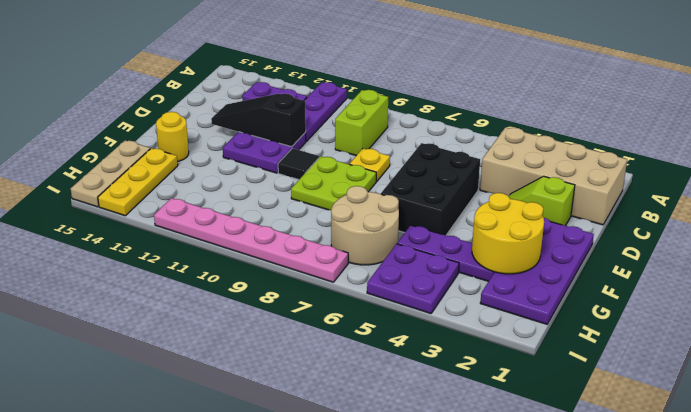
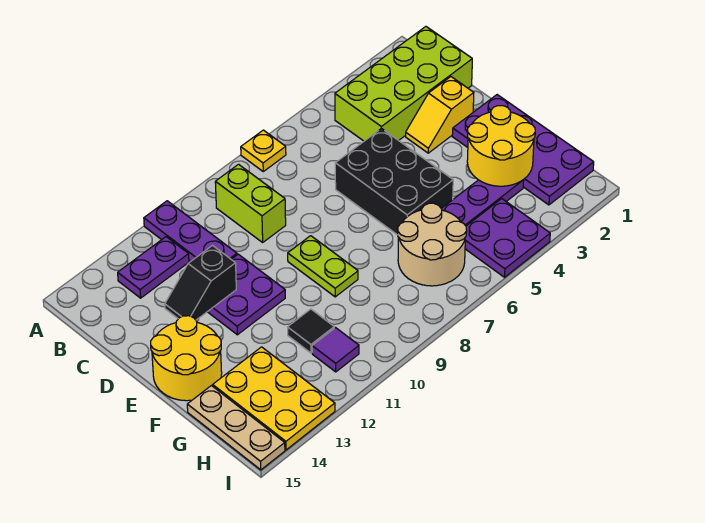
tan 2x4 brick [480,127,627,225] -> lime 2x4 brick [335,27,472,141]
lime 1x2 slope [509,176,575,226] -> yellow 1x2 slope [406,77,474,153]
yellow 1x1 plate [350,148,390,181] -> yellow 1x1 plate moved to [241,130,286,171]
black 1x3 slope [211,94,306,147] -> black 1x2 slope [165,246,236,320]
lime 2x2 plate [291,156,376,210] -> lime 1x2 plate [288,236,358,297]
black 1x1 tile [278,148,319,180] -> black 1x1 tile moved to [287,309,334,353]
yellow 1x1 round brick [156,112,189,162] -> yellow 2x2 round brick [151,316,222,401]
yellow 1x3 plate [98,148,178,216] -> yellow 2x3 plate [213,347,335,450]
none -> purple 1x1 tile [312,328,359,372]
pink 1x6 plate [154,198,348,282] -> none

